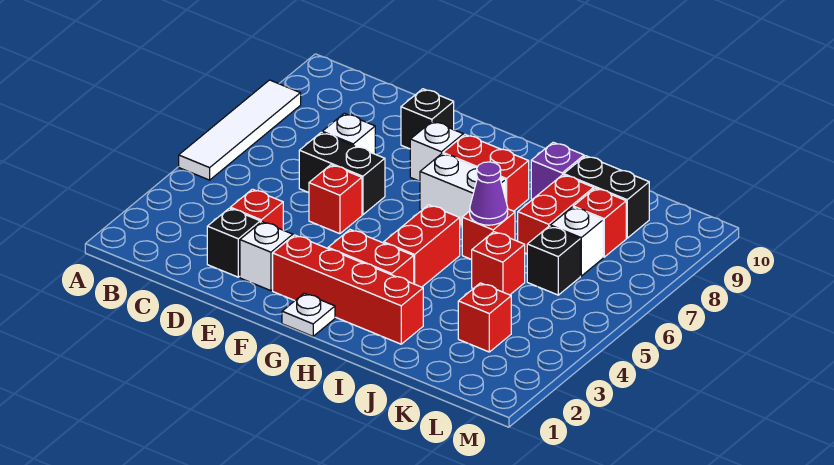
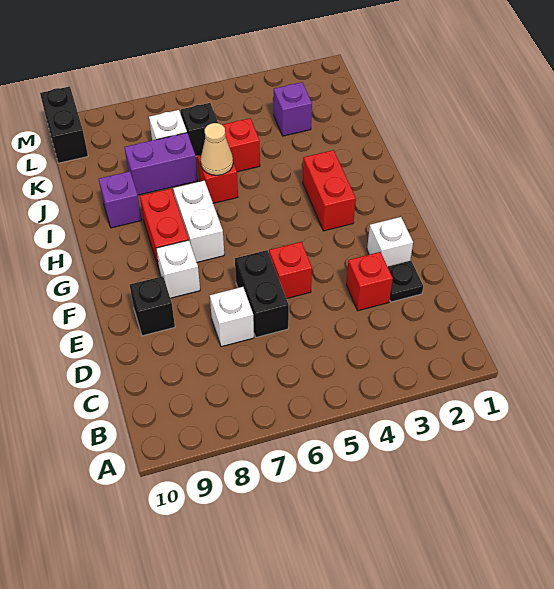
white 1x4 tile [179,80,301,180] -> none
black 1x1 brick [207,208,260,277] -> black 1x1 plate [388,260,423,302]
red 1x4 brick [273,235,423,344] -> none
white 1x1 plate [282,293,335,336] -> none
red 1x2 brick [384,205,460,287] -> none
purple 1x1 cone [470,162,508,225] -> tan 1x1 cone [201,123,233,175]
red 1x2 brick [518,175,594,254] -> purple 1x2 brick [124,133,198,195]
black 1x2 brick [564,156,649,238] -> black 1x2 brick moved to [40,86,88,163]
red 1x1 brick [458,283,511,352] -> purple 1x1 brick [274,82,312,136]
red 1x1 brick [573,188,626,257] -> none

